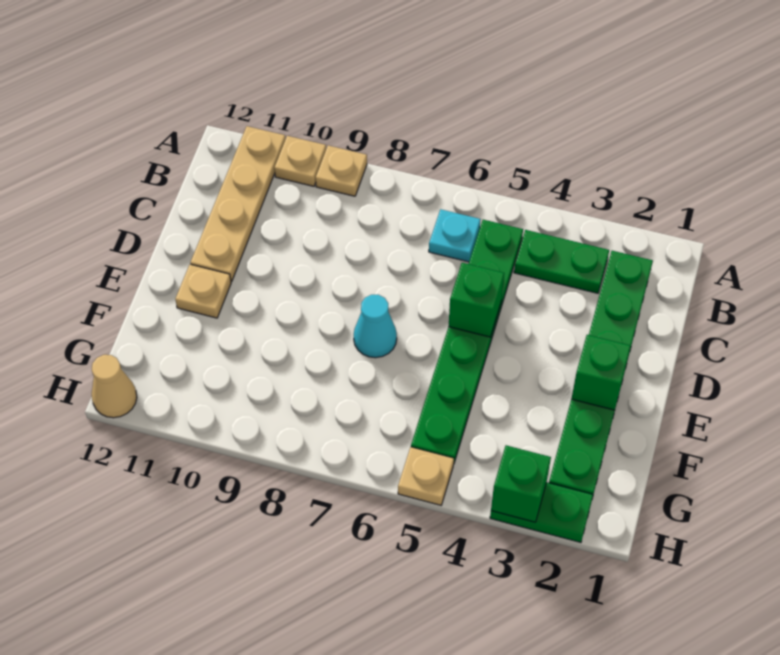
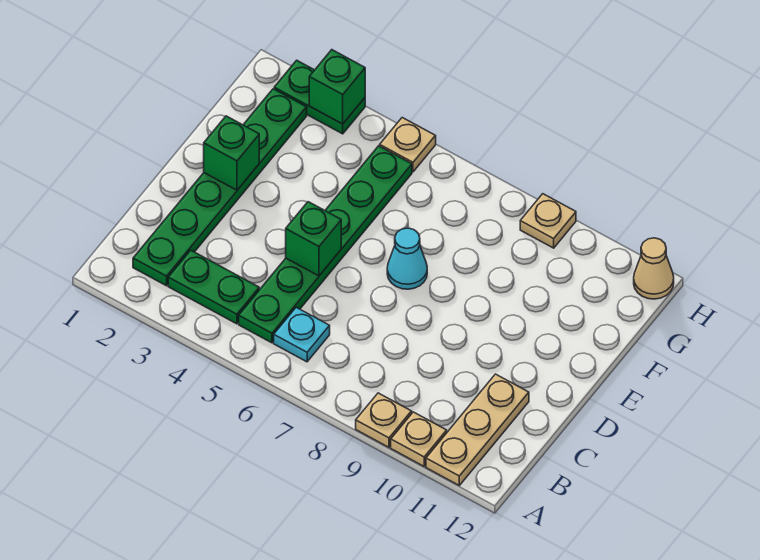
tan 1x4 plate [190,126,285,281] -> tan 1x3 plate [426,374,529,485]
tan 1x1 plate [175,264,231,318] -> tan 1x1 plate moved to [520,194,576,248]

